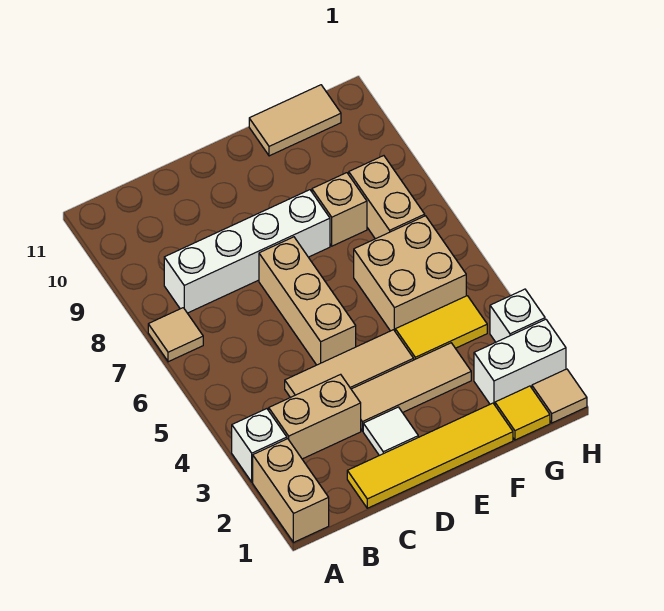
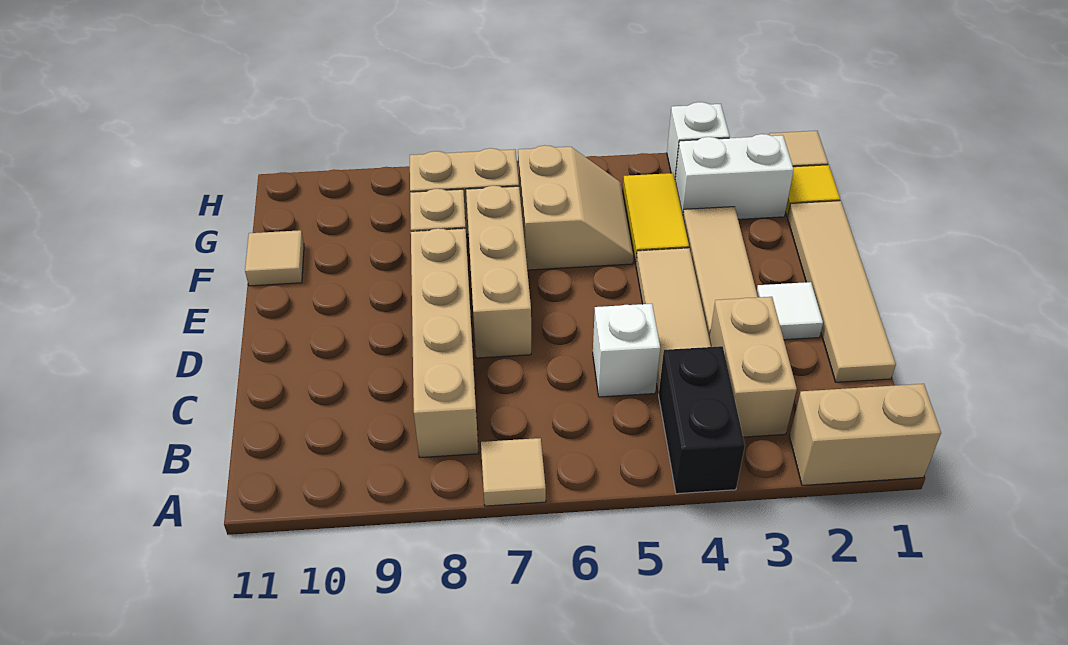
white 1x1 brick [232,409,287,482] -> white 1x1 brick moved to [593,304,660,397]
none -> black 1x2 brick [659,346,745,494]
white 1x4 brick [164,190,330,313] -> tan 1x4 brick [411,228,479,458]
yellow 1x4 tile [347,403,513,508] -> tan 1x4 tile [788,201,896,382]
tan 1x3 brick [259,237,356,365] -> tan 1x3 brick turned to [466,186,531,358]
tan 2x2 brick [354,216,466,331] -> tan 2x2 slope [518,145,633,270]
tan 1x2 tile [249,85,341,156] -> tan 1x1 tile [245,230,304,286]
white 1x2 brick [474,319,566,405] -> white 1x2 brick turned to [675,134,794,219]

